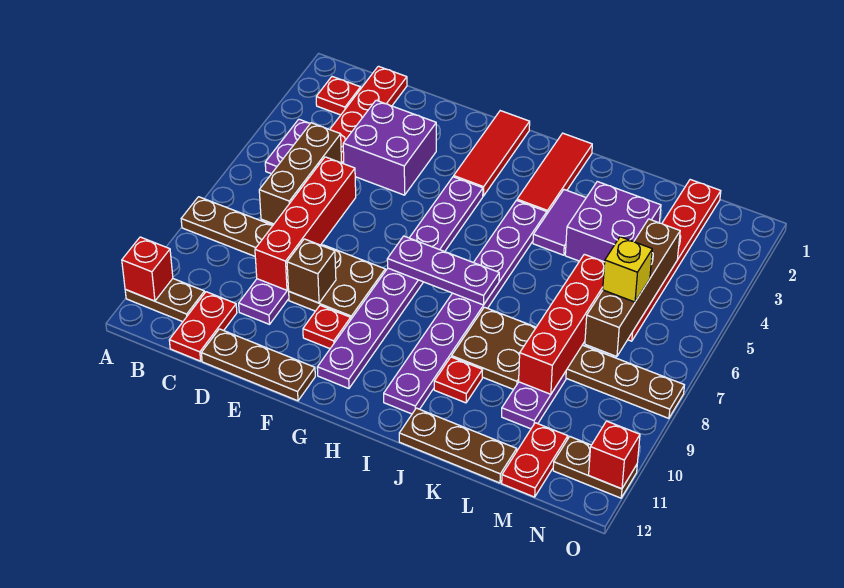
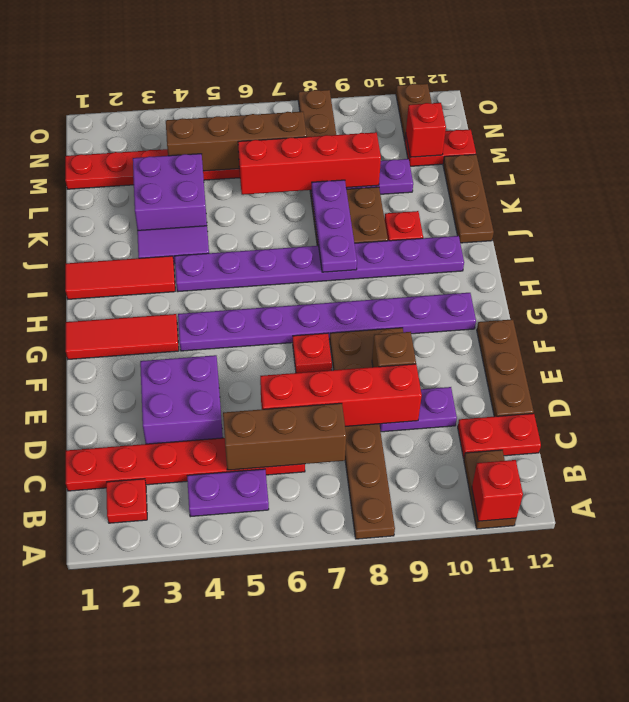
red 1x1 plate [303,305,351,349] -> red 1x1 plate moved to [293,333,332,373]
purple 1x3 plate [387,236,499,305] -> purple 1x3 plate moved to [311,180,357,272]
yellow 1x1 brick [603,237,652,302] -> none
red 1x1 brick [589,421,640,489] -> red 1x1 brick moved to [406,103,446,157]

